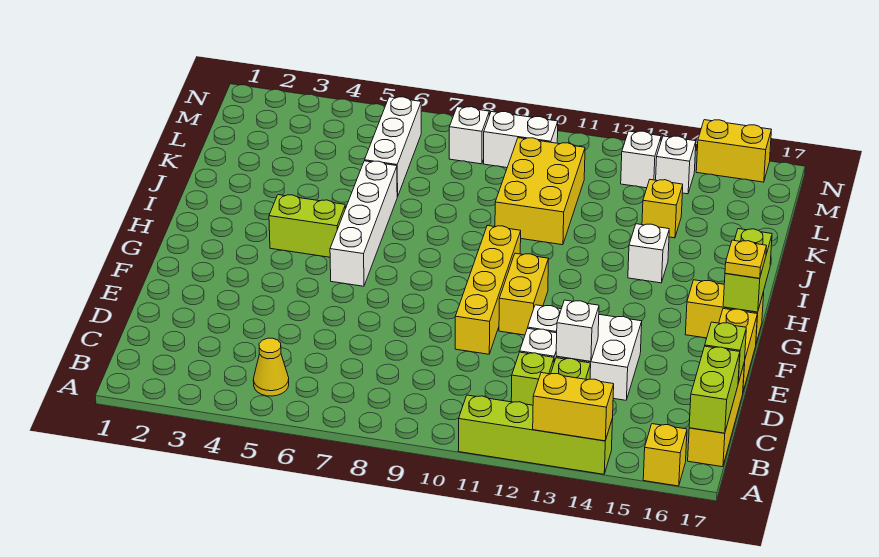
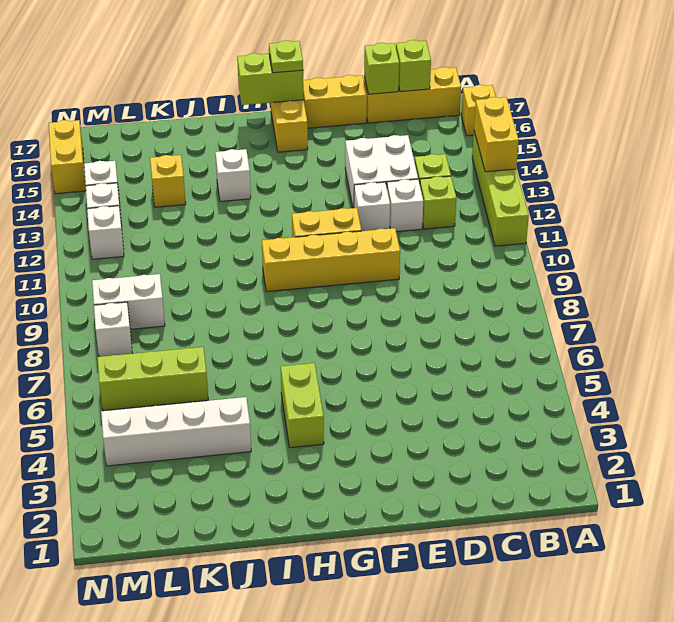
yellow 1x1 cone [253,338,289,396] -> none
lime 1x2 brick [689,346,740,433] -> lime 1x1 brick [396,40,431,92]
white 1x1 brick [556,300,599,362] -> white 1x1 brick moved to [87,206,124,259]
white 1x4 brick [330,161,397,286] -> white 1x4 brick moved to [101,397,251,466]
yellow 1x1 plate [725,240,766,278] -> lime 1x1 plate [269,40,303,73]
yellow 2x3 brick [495,138,585,245] -> none
white 1x3 brick [365,97,421,197] -> lime 1x3 brick [97,347,208,411]
white 1x2 brick [484,112,558,168] -> white 1x2 brick turned to [92,274,165,329]

